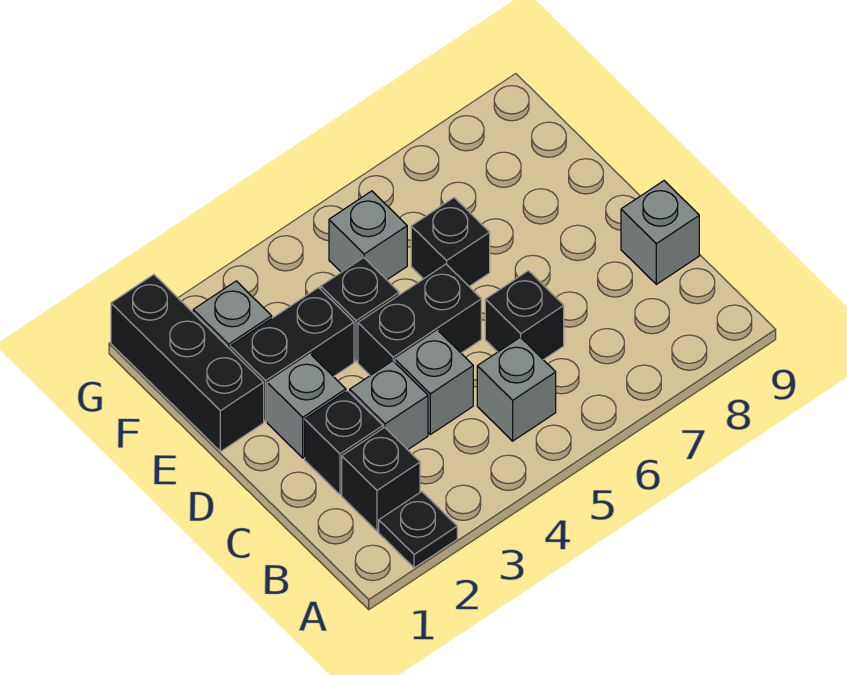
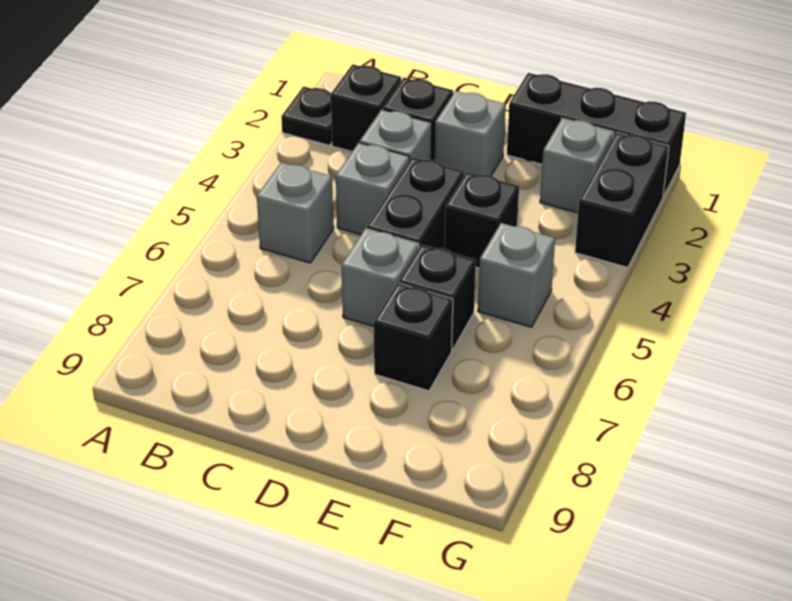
black 1x1 brick [485,271,564,360] -> black 1x1 brick moved to [374,283,453,391]
grey 1x1 brick [621,181,699,284] -> grey 1x1 brick moved to [342,229,419,327]
black 1x2 brick [230,288,354,421] -> black 1x2 brick moved to [575,132,669,267]

